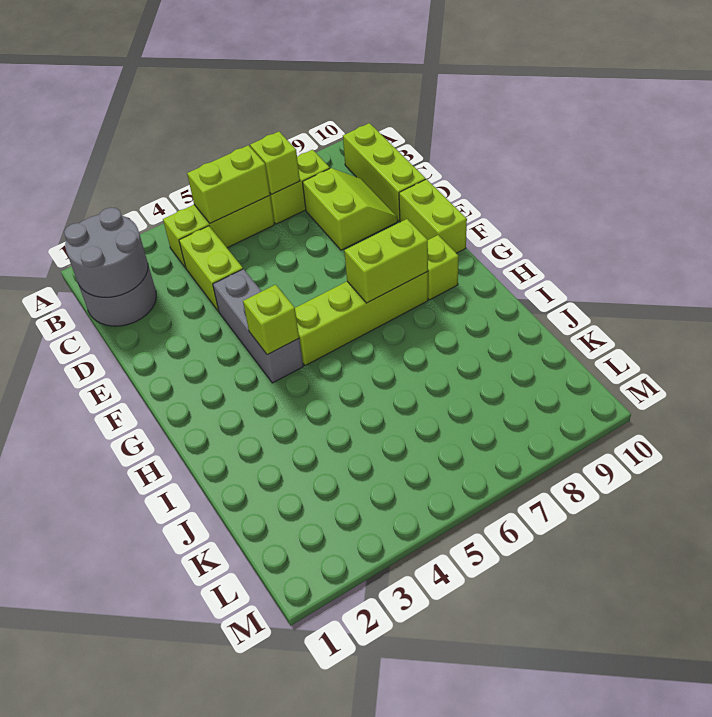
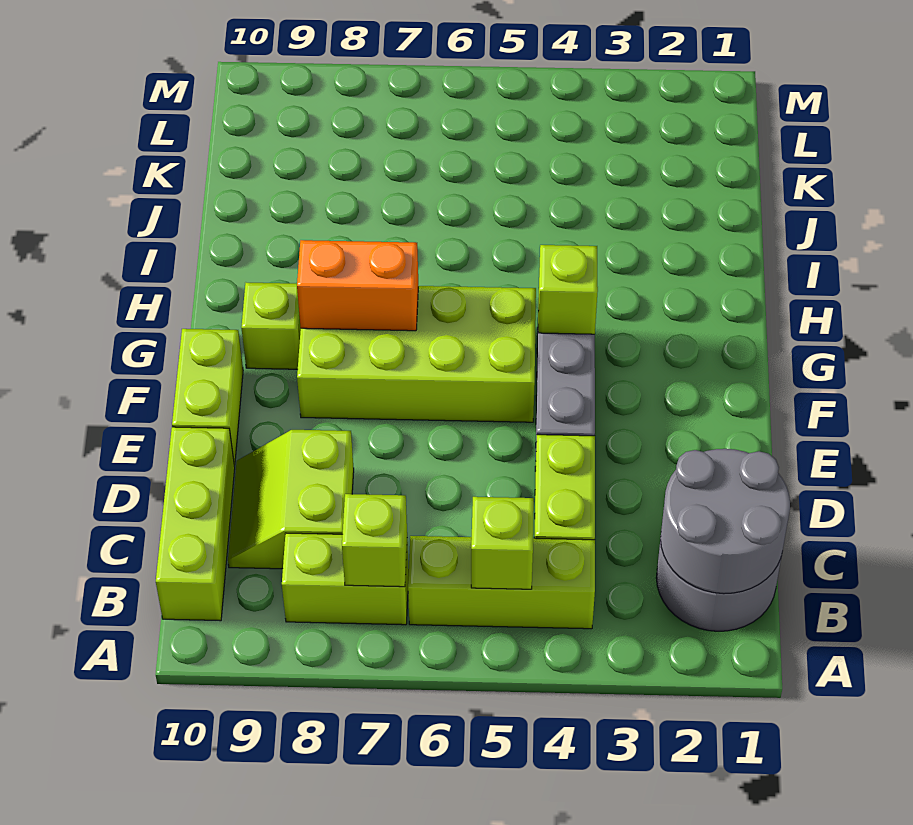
lime 1x2 brick [187,145,270,223] -> lime 1x1 brick [471,497,534,589]
lime 1x4 brick [295,272,428,366] -> lime 2x4 brick [297,286,536,422]
lime 1x2 brick [344,219,428,303] -> orange 1x2 brick [297,240,418,331]

